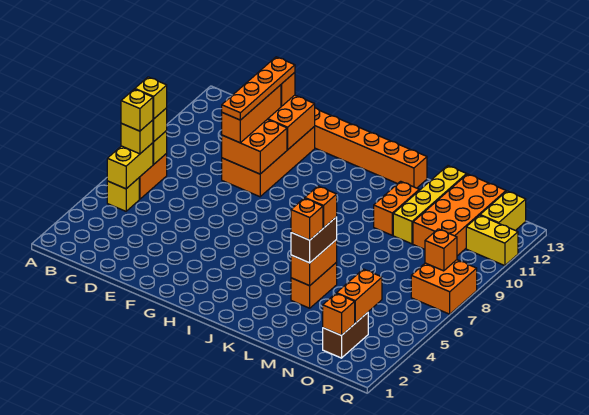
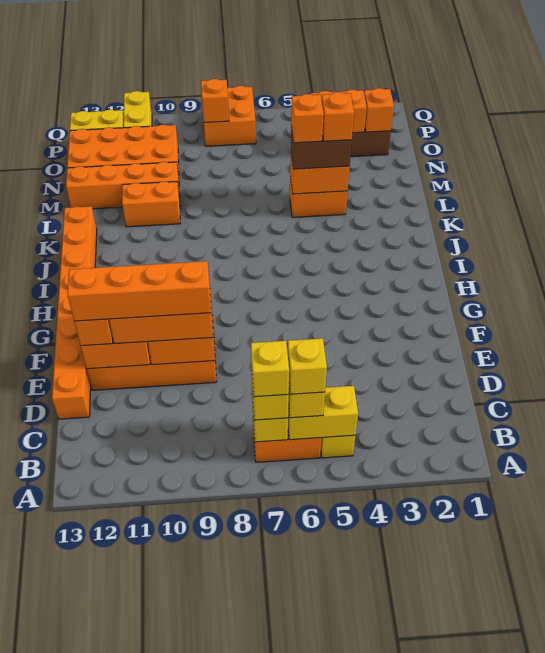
orange 1x4 plate [222,57,295,120] -> orange 1x4 brick [68,261,211,321]
yellow 1x4 brick [393,166,467,244] -> orange 1x4 brick [66,162,180,209]

